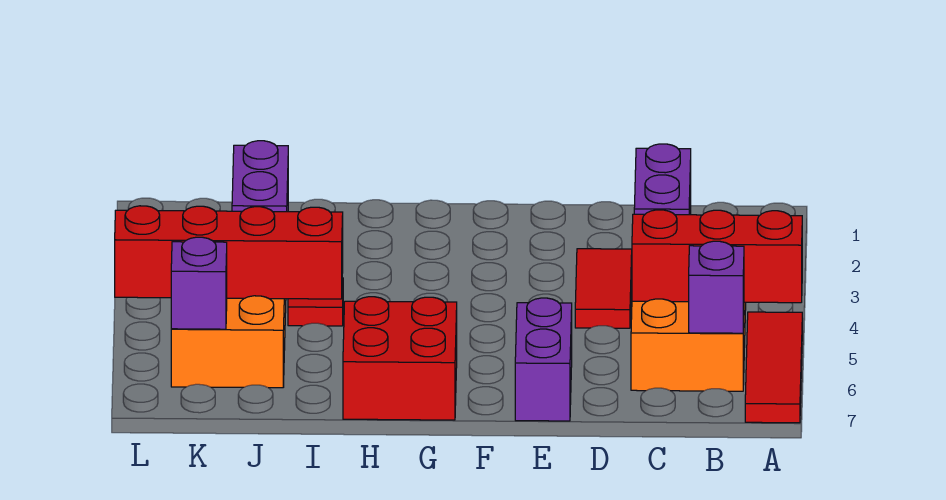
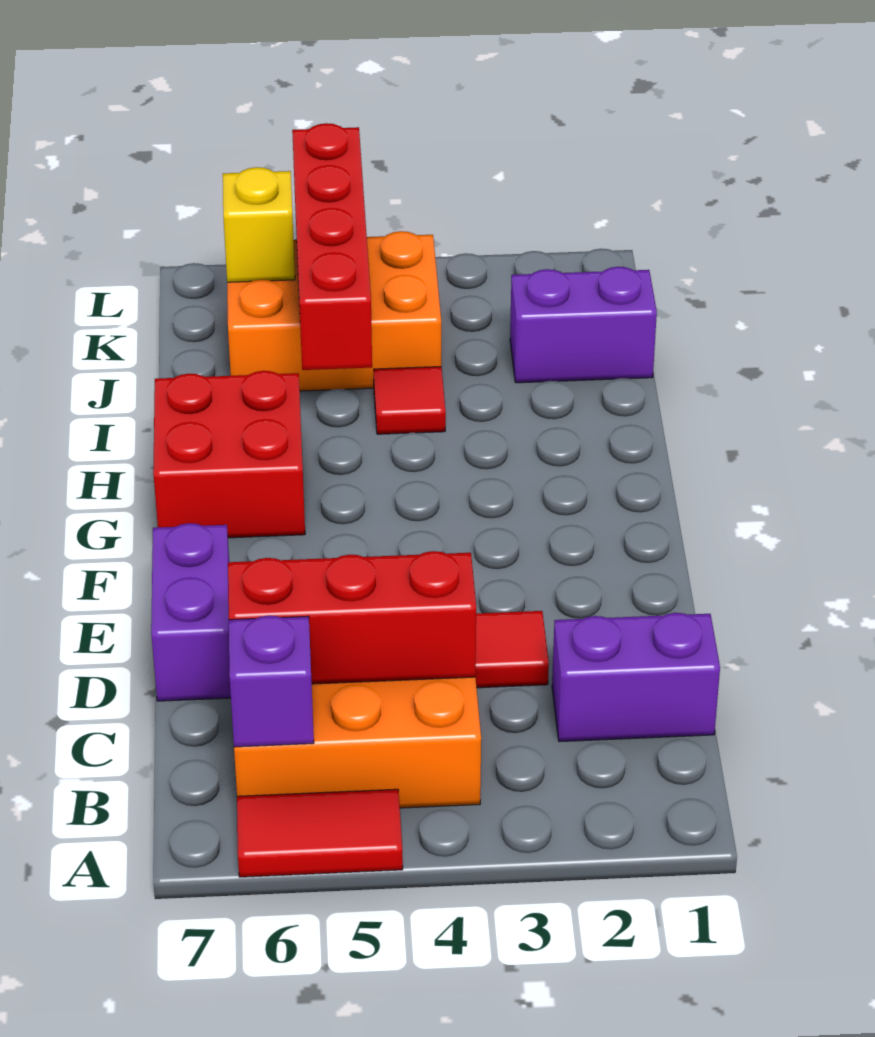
red 1x3 tile [745,312,802,423] -> red 1x2 tile [237,789,403,877]
red 1x3 brick [632,210,802,303] -> red 1x3 brick turned to [228,551,476,684]
purple 1x2 brick [515,298,572,421] -> purple 1x2 brick turned to [151,523,231,701]
purple 1x1 brick [171,237,227,329] -> yellow 1x1 brick [223,167,295,282]

